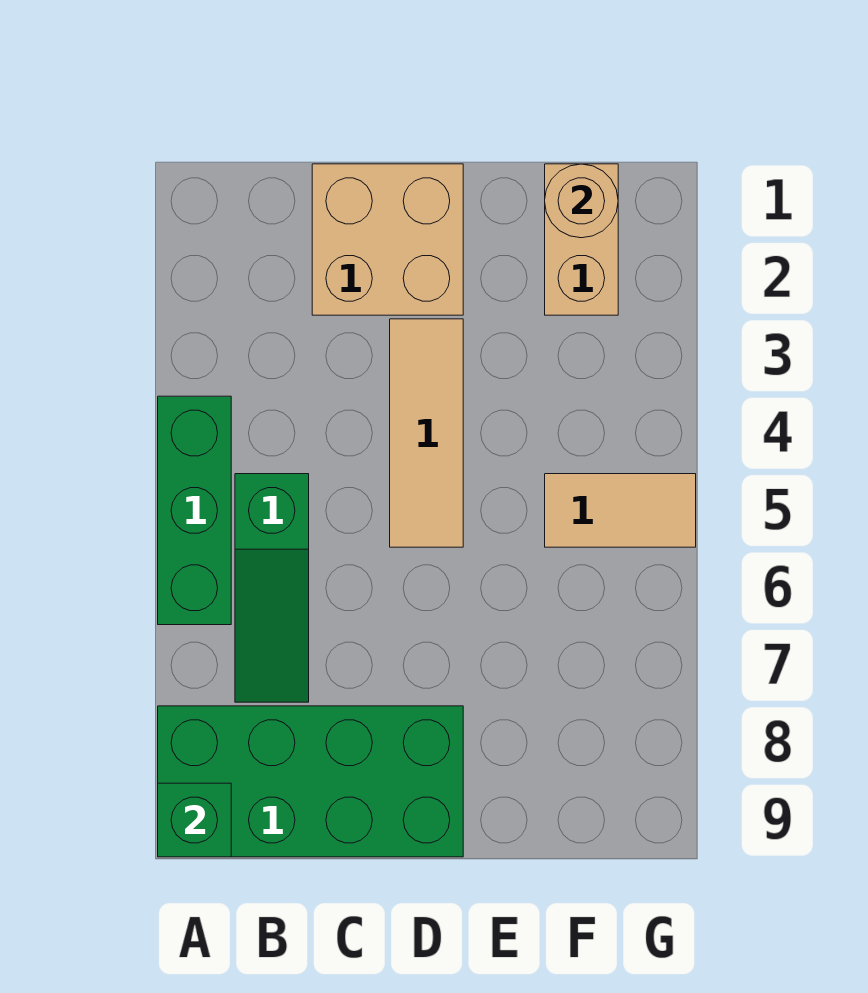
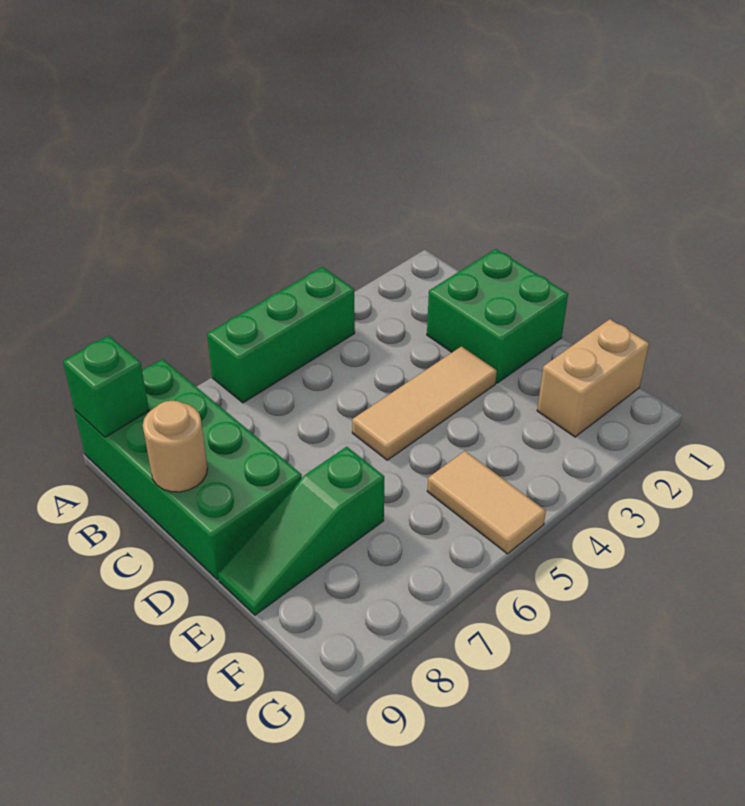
green 1x3 slope [235,474,309,702] -> green 1x3 slope moved to [218,447,384,615]
tan 2x2 brick [312,164,463,315] -> green 2x2 brick [427,249,568,383]
tan 1x1 round brick [545,164,618,238] -> tan 1x1 round brick moved to [143,401,208,492]

